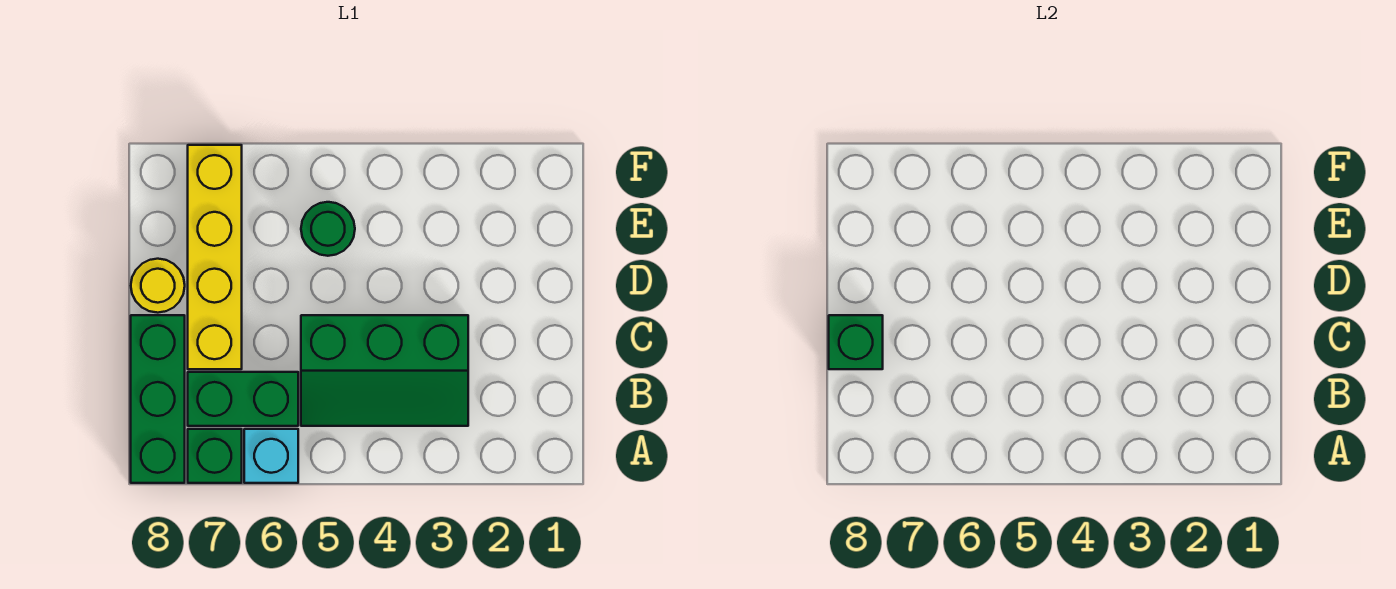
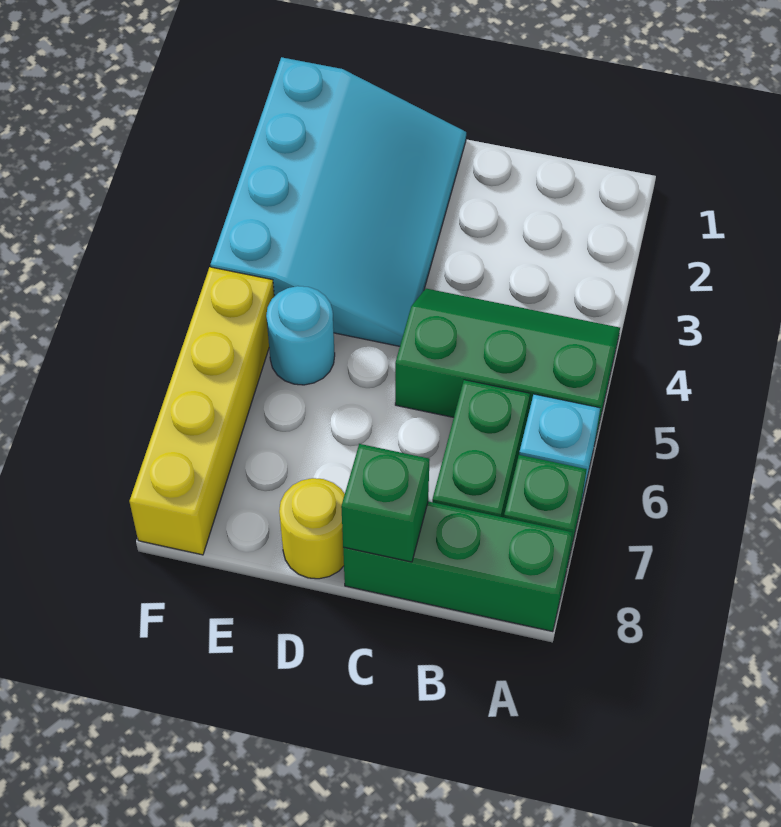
green 2x3 slope [301,315,468,426] -> green 2x3 slope turned to [395,289,620,441]
yellow 1x4 brick [188,145,242,369] -> yellow 1x4 brick turned to [130,267,274,555]
none -> cyan 3x4 slope [211,57,466,346]
green 1x1 round brick [301,202,355,256] -> cyan 1x1 round brick [266,286,335,385]

